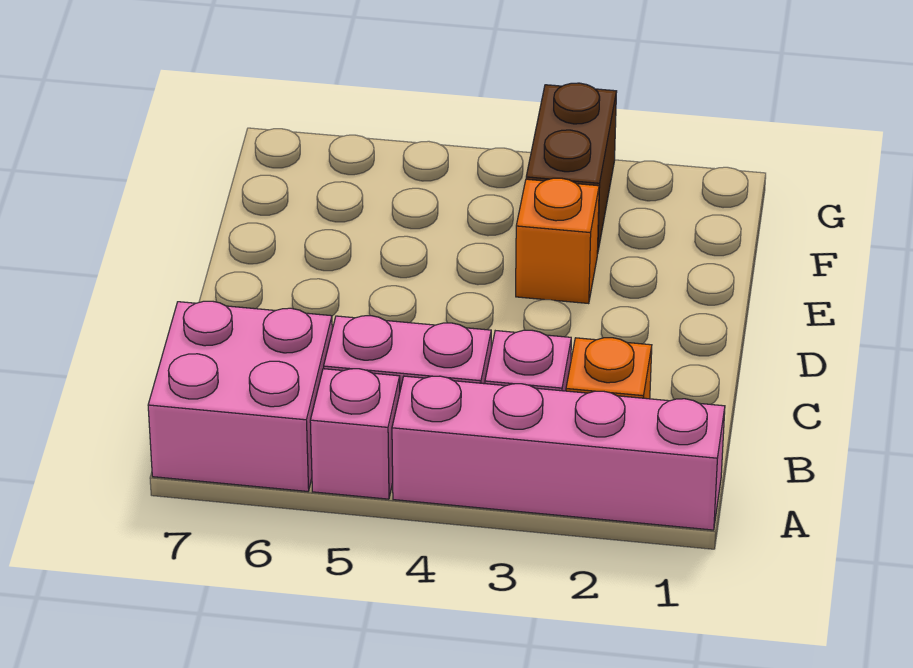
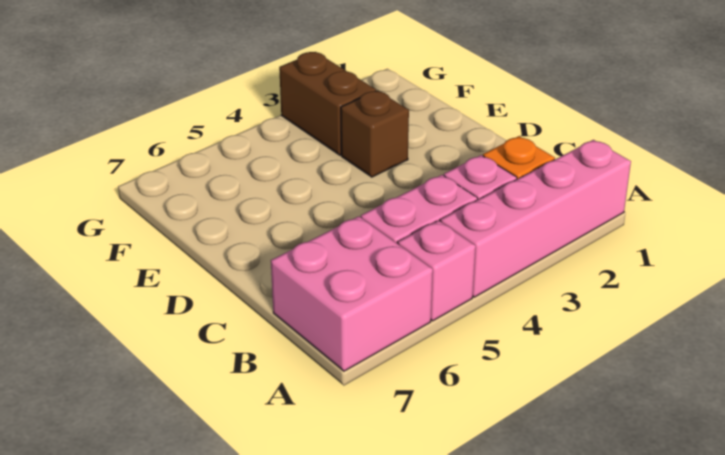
orange 1x1 brick [516,178,599,304] -> brown 1x1 brick [341,91,409,177]

